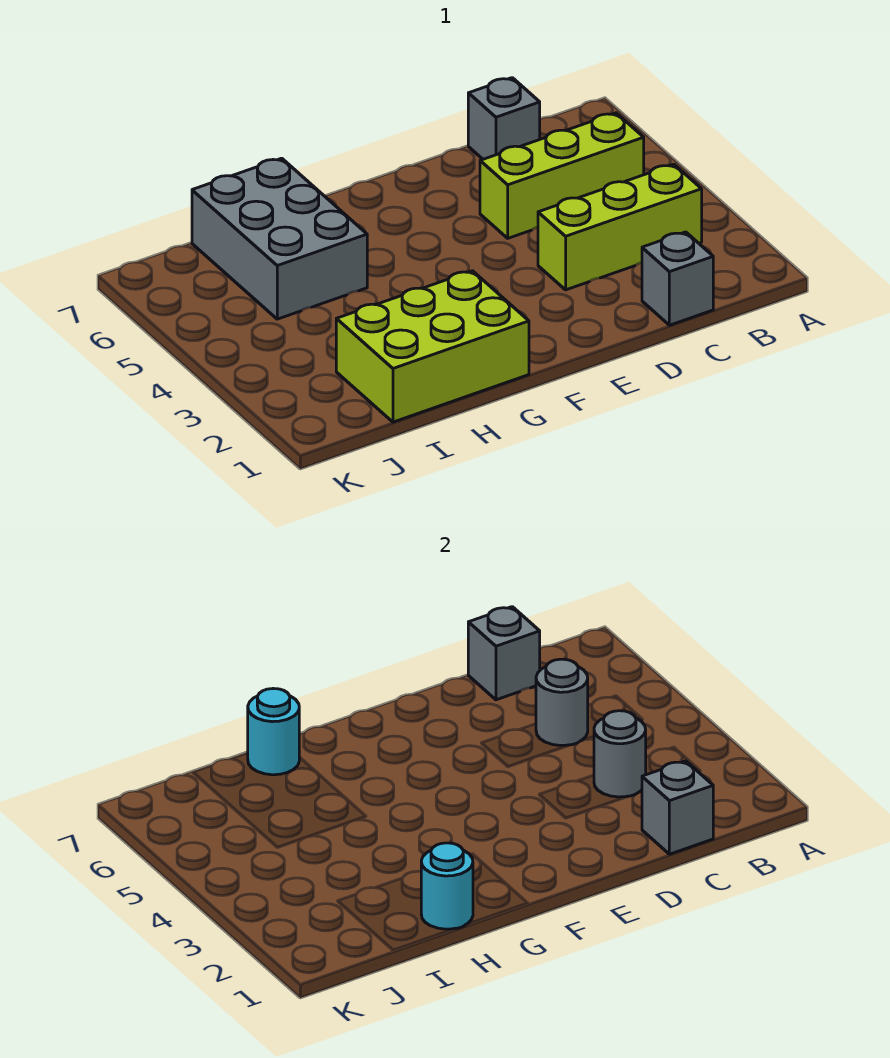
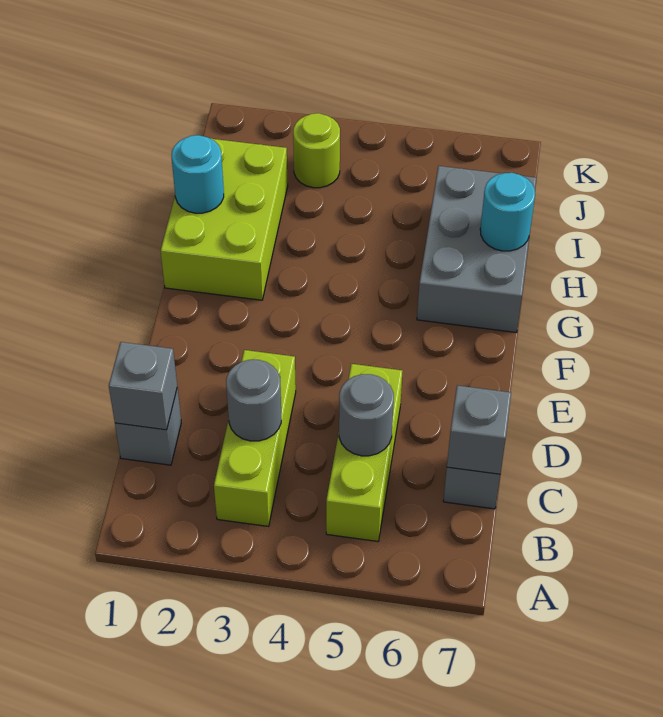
grey 2x3 brick [192,158,367,319] -> grey 2x3 brick turned to [417,166,536,333]
none -> lime 1x1 round brick [293,113,340,188]

